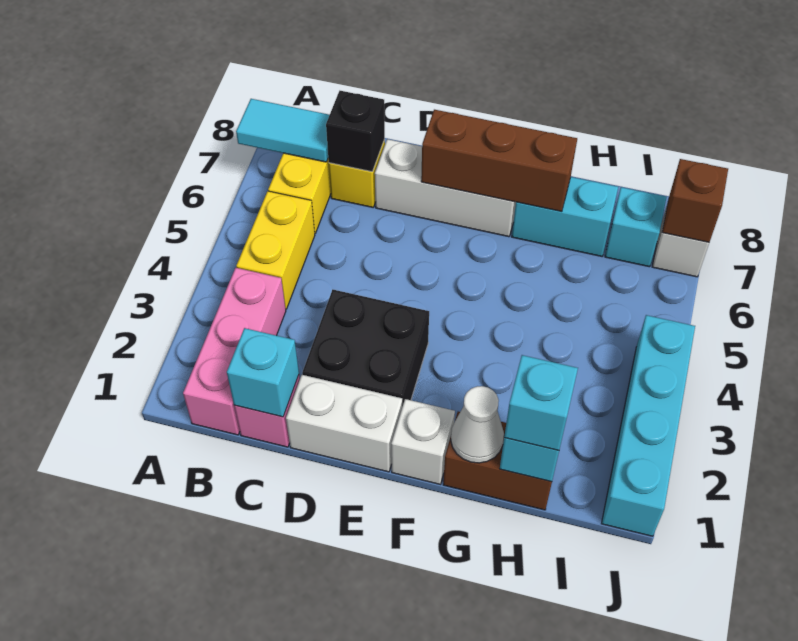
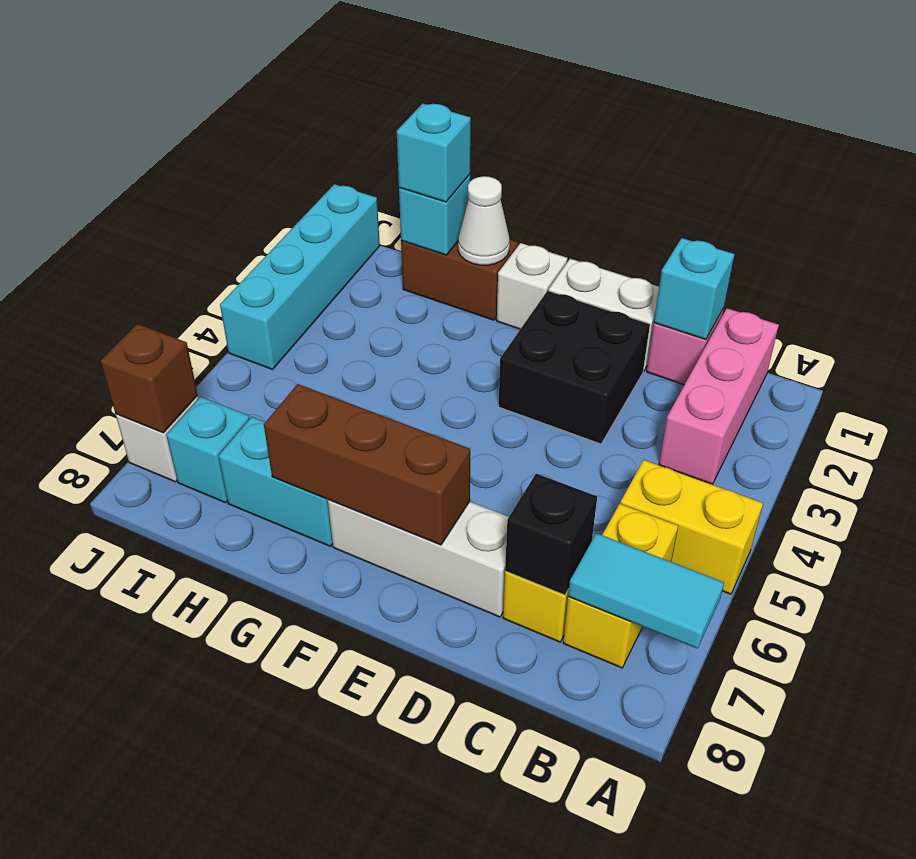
yellow 1x2 brick [236,191,315,309] -> yellow 1x2 brick turned to [620,460,763,594]

